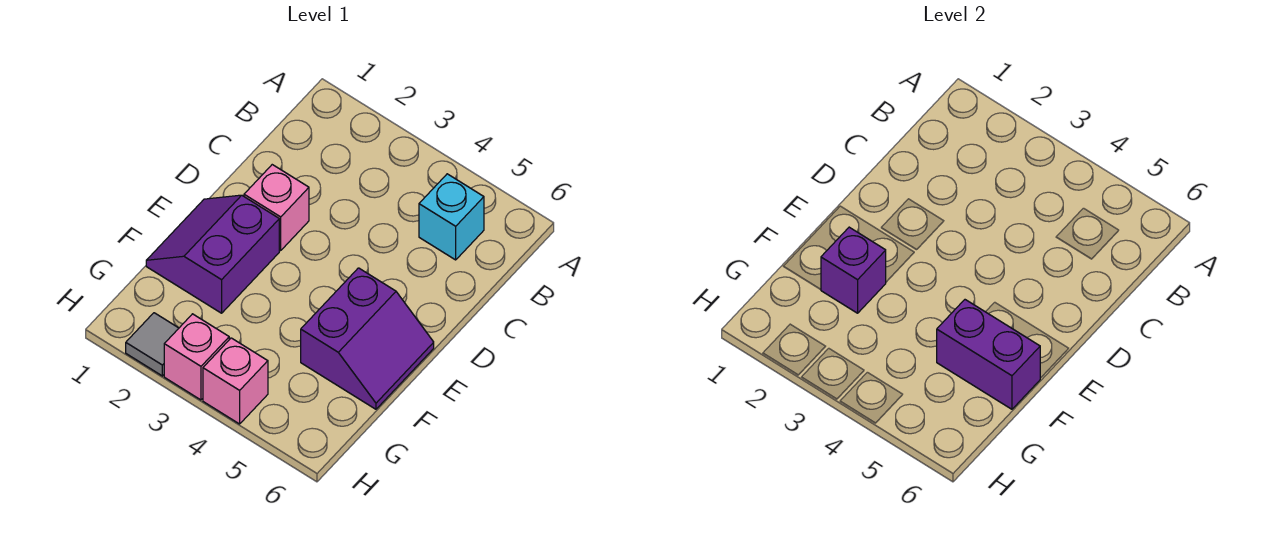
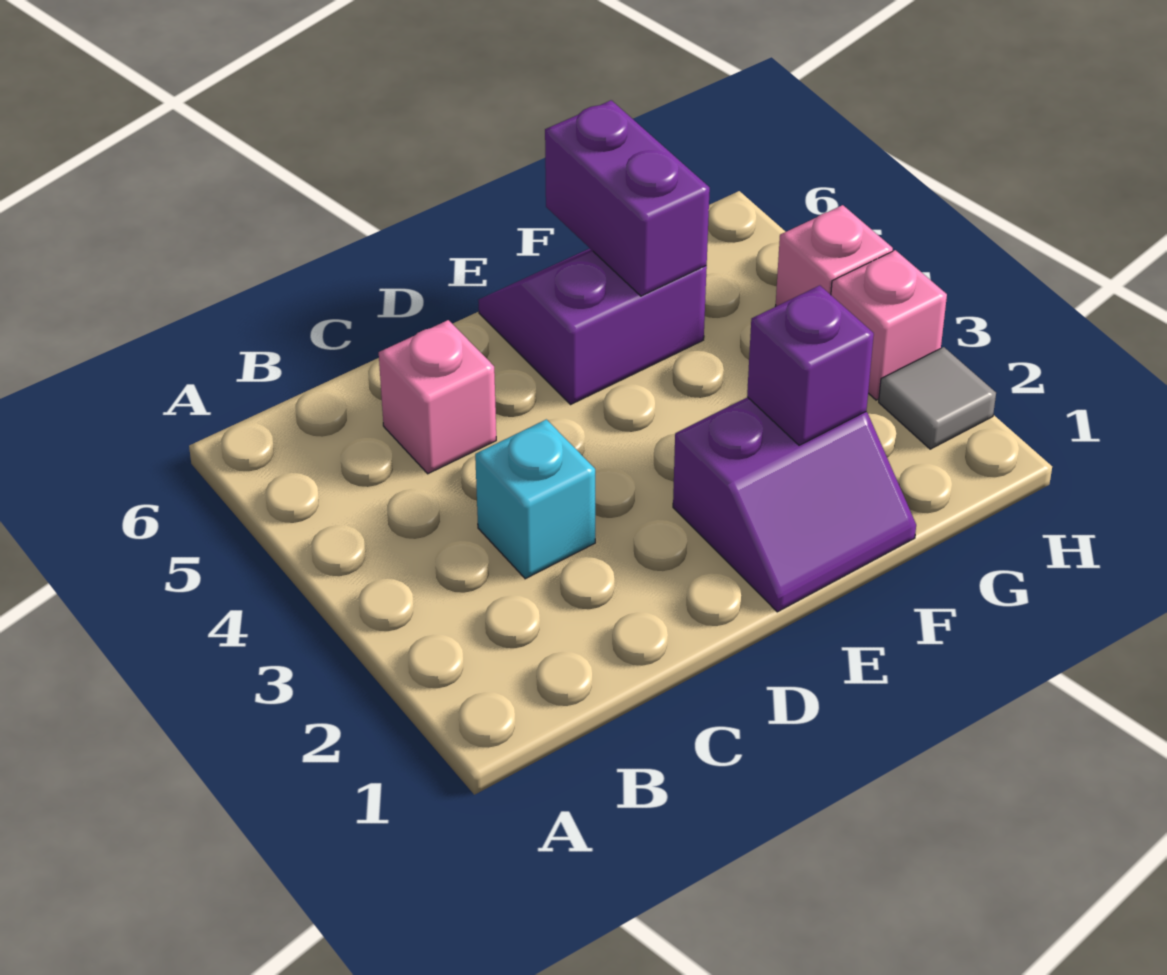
cyan 1x1 brick [419,174,484,260] -> cyan 1x1 brick moved to [475,419,595,579]
pink 1x1 brick [244,165,309,250] -> pink 1x1 brick moved to [379,320,496,474]

